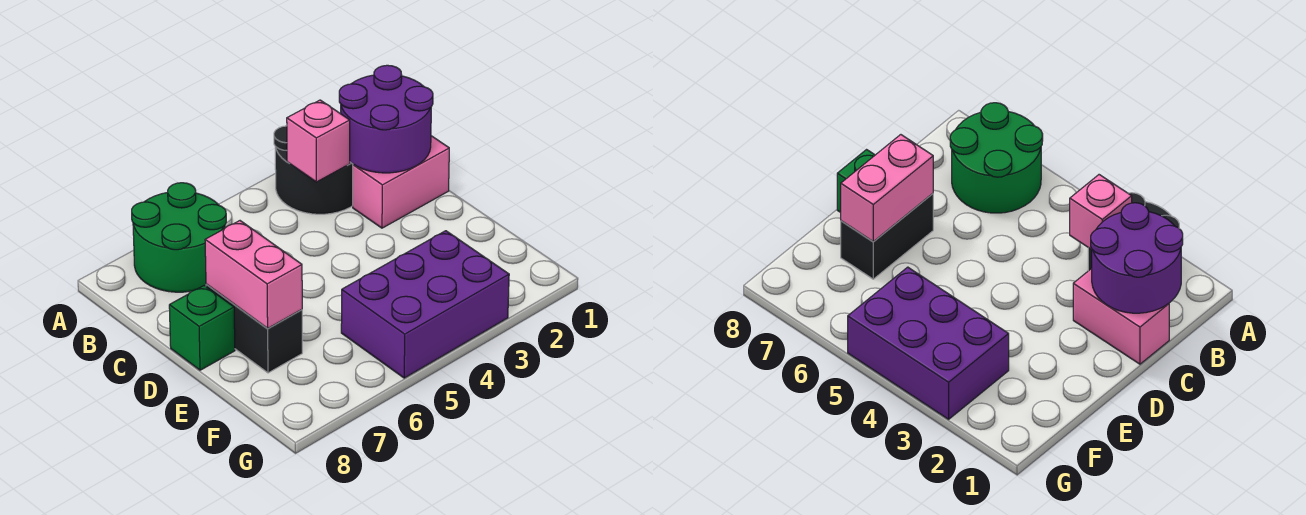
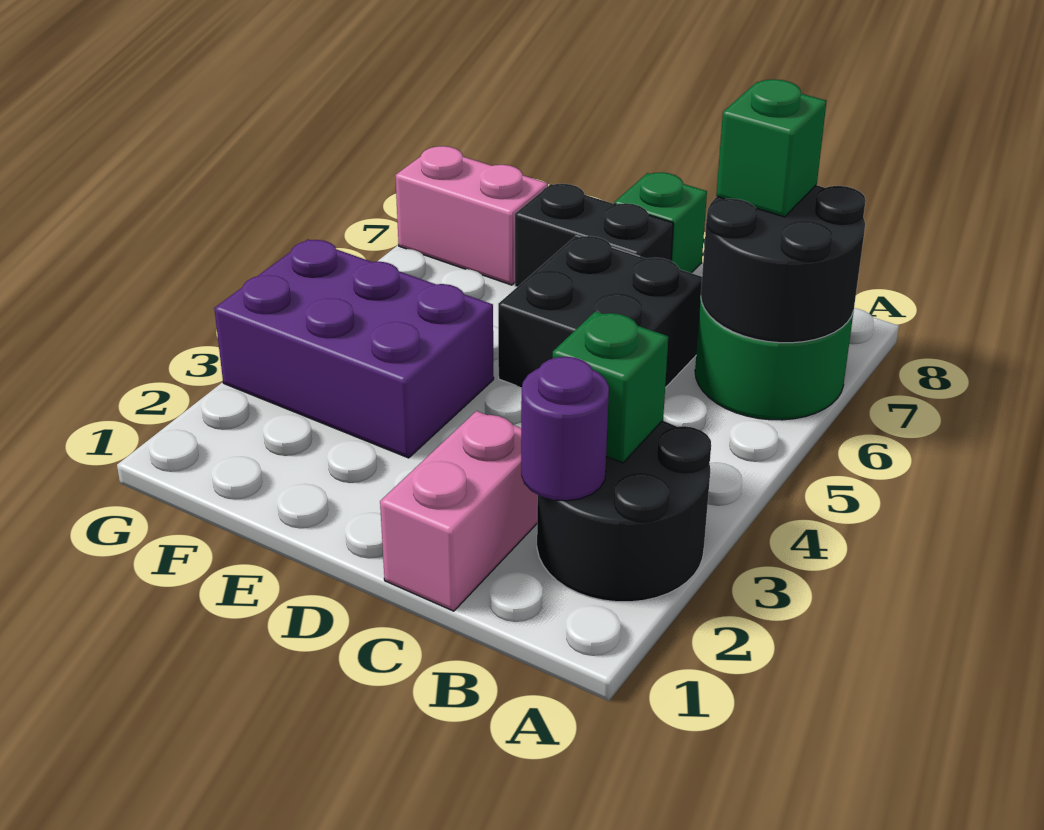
none -> black 2x2 round brick [701,185,866,343]
purple 2x2 round brick [339,65,433,173] -> purple 1x1 round brick [521,357,609,501]
pink 1x1 brick [287,100,350,182] -> green 1x1 brick [553,311,668,463]
none -> green 1x1 brick [716,79,827,217]
none -> black 2x2 brick [498,236,702,388]
pink 1x2 brick [205,221,302,329] -> pink 1x2 brick moved to [395,146,548,285]
purple 2x3 brick [341,231,509,378] -> purple 2x3 brick turned to [214,239,494,458]

